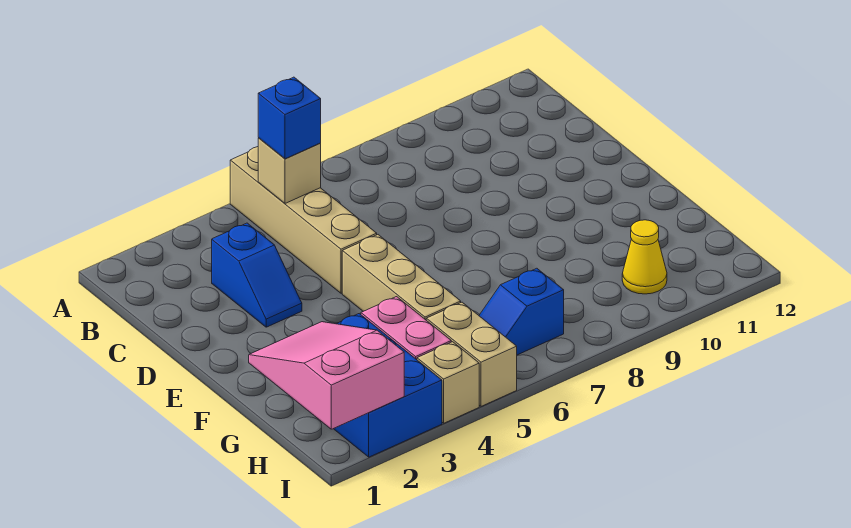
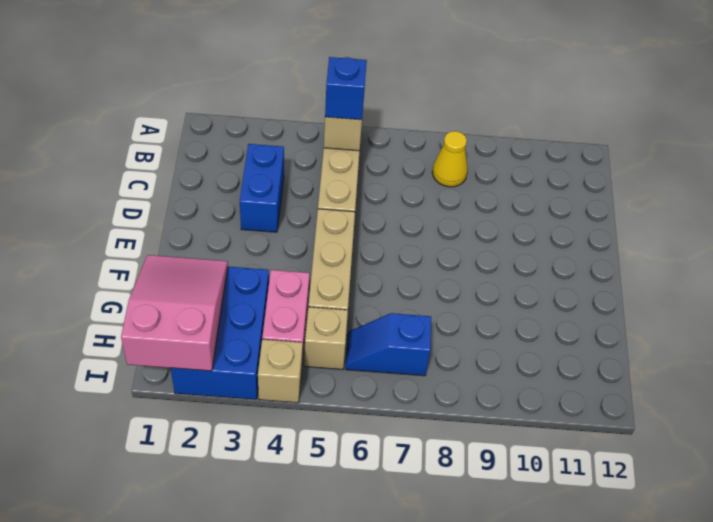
blue 1x2 slope [212,223,302,327] -> blue 1x2 brick [240,144,284,232]
tan 1x2 brick [426,302,517,406] -> tan 1x1 brick [304,307,348,370]
yellow 1x1 cone [622,220,667,294] -> yellow 1x1 cone moved to [432,131,468,187]

